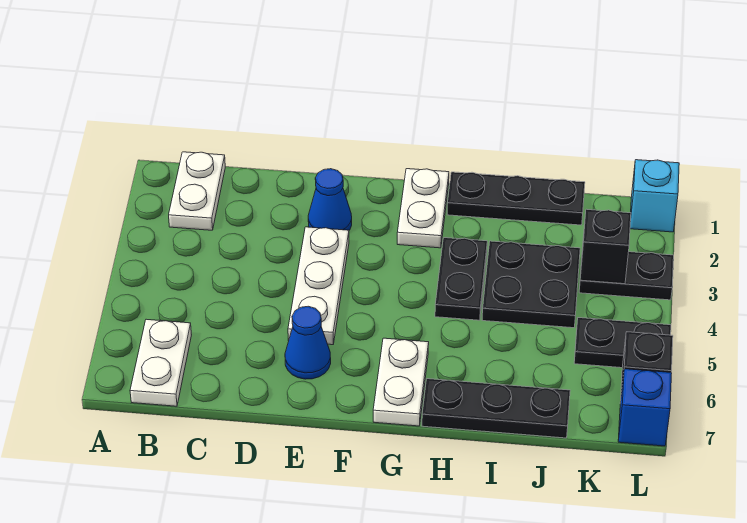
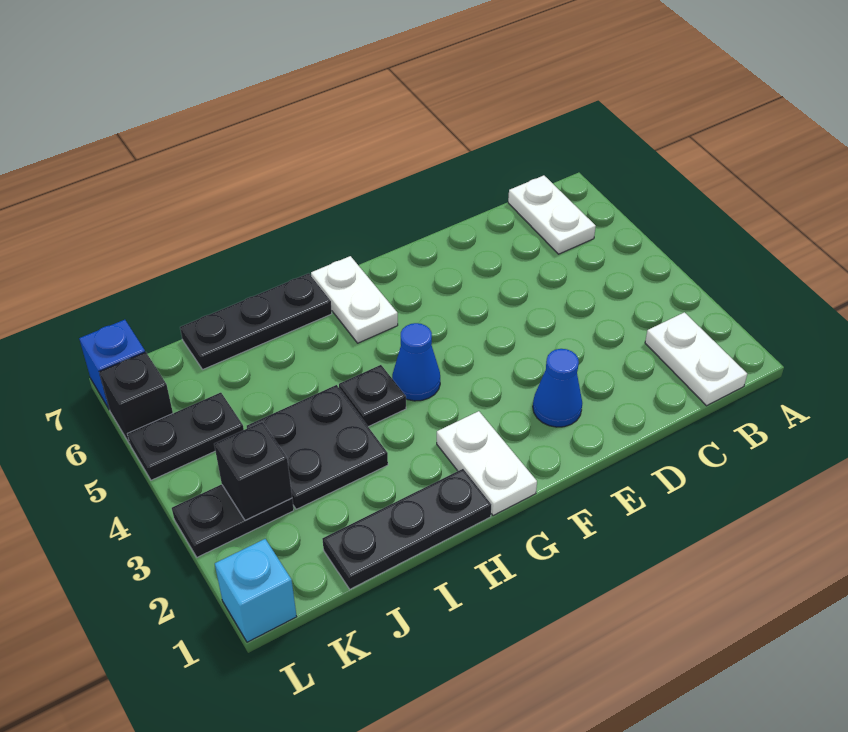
white 1x3 plate [288,227,349,345] -> none
blue 1x1 cone [285,306,331,379] -> blue 1x1 cone moved to [392,323,440,401]
black 1x2 plate [435,238,487,320] -> black 1x1 plate [339,365,406,427]

